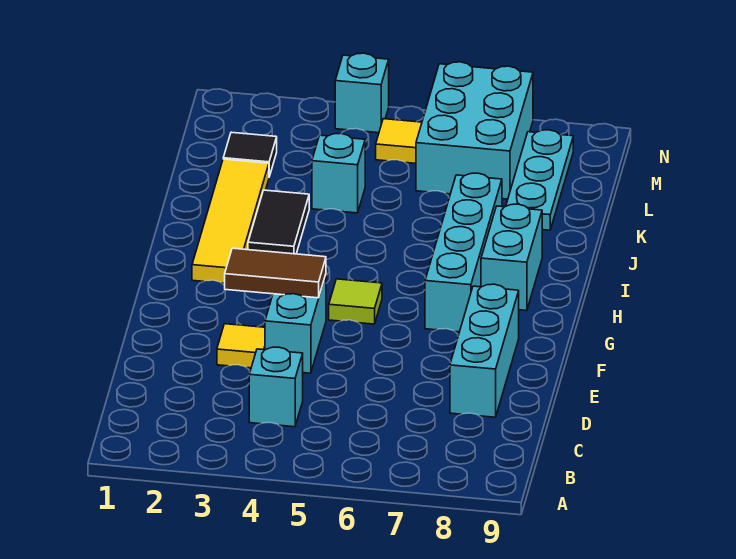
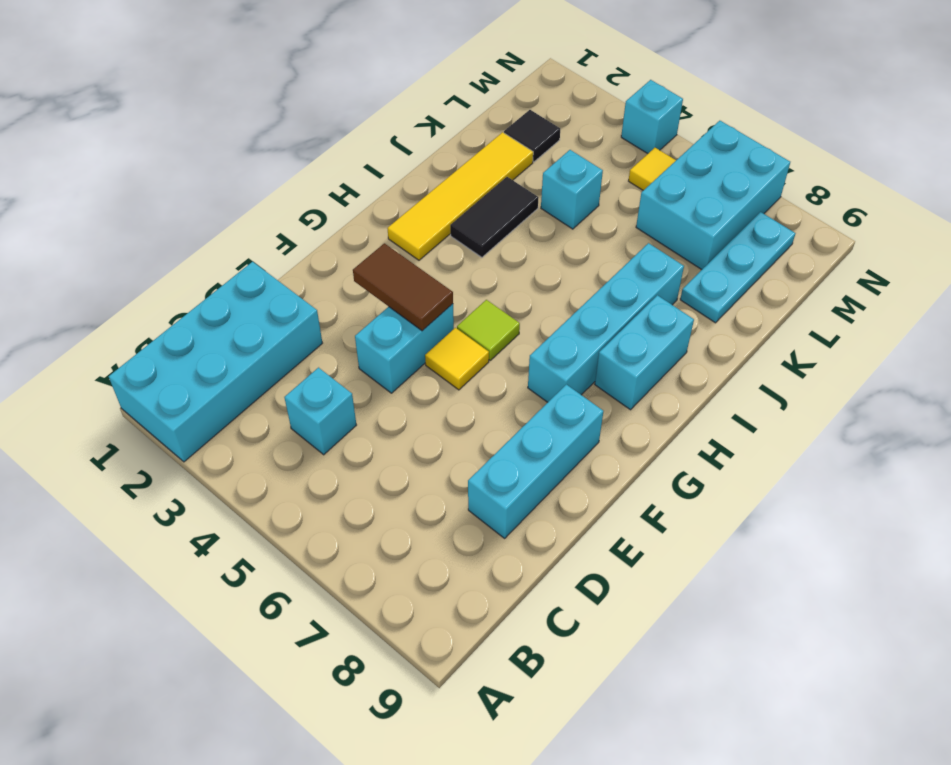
none -> cyan 2x4 brick [109,262,322,462]
yellow 1x1 tile [217,324,265,368] -> yellow 1x1 tile moved to [425,328,489,390]

